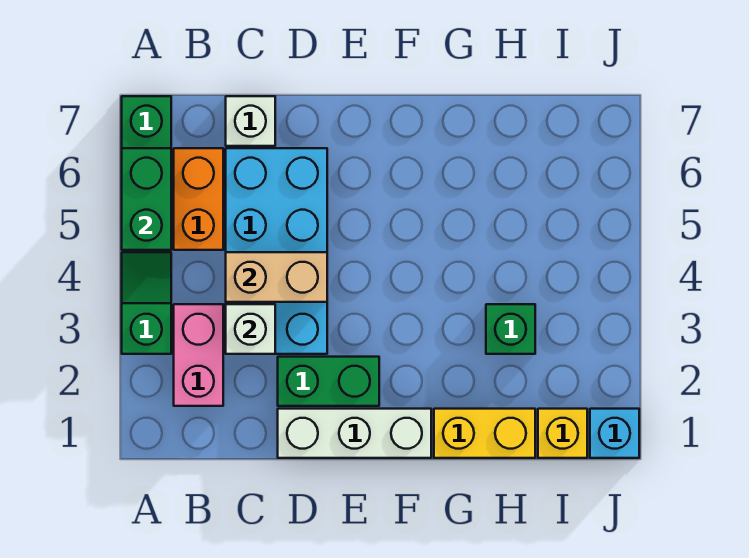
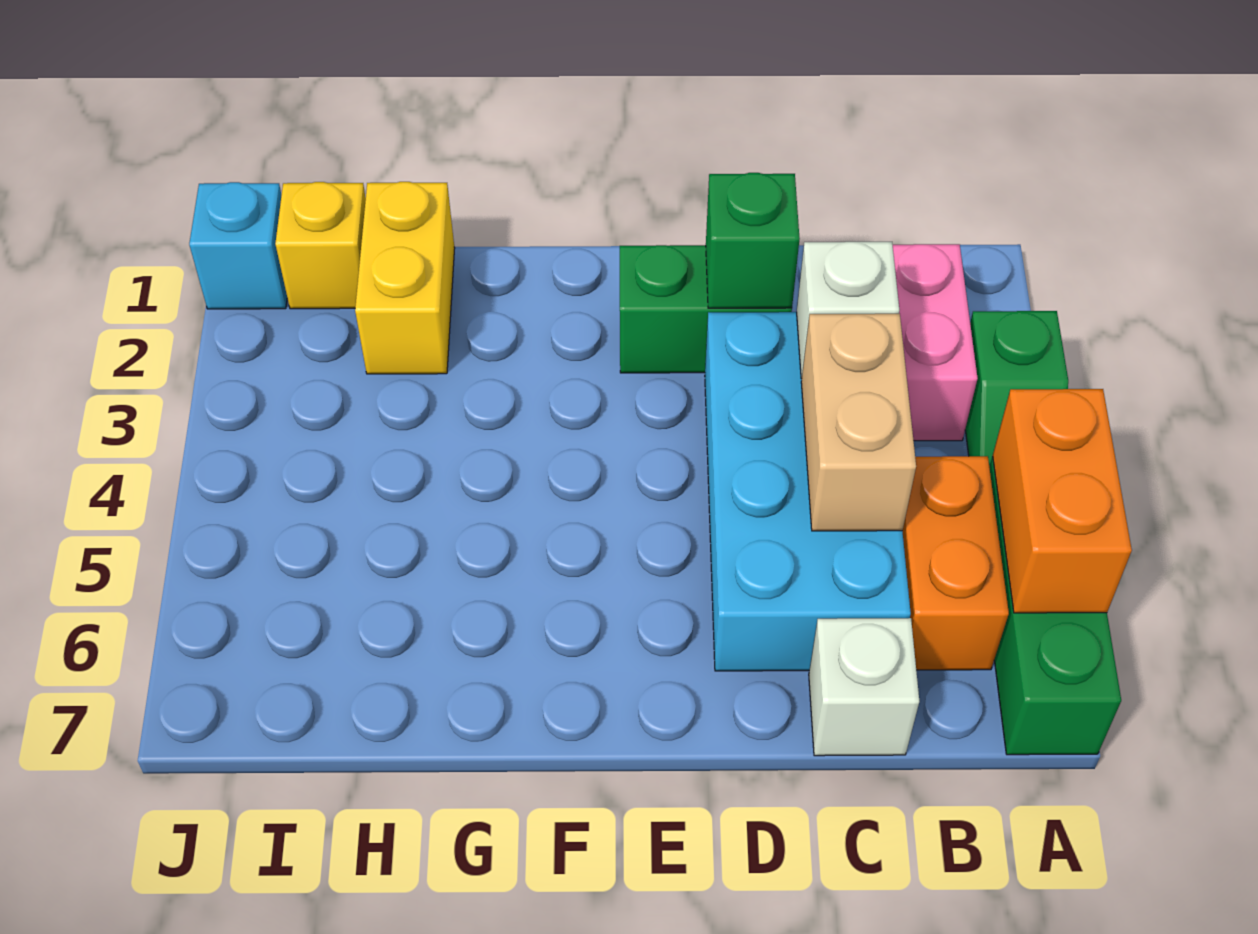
green 1x2 brick [122,148,171,250] -> orange 1x2 brick [993,389,1132,613]
tan 1x2 brick [226,252,327,302] -> tan 1x2 brick turned to [801,314,916,531]
white 1x3 brick [278,409,431,458] -> none
yellow 1x2 brick [434,409,535,458] -> yellow 1x2 brick turned to [355,182,455,374]
green 1x1 brick [486,304,535,354] -> green 1x1 brick moved to [706,173,800,308]

